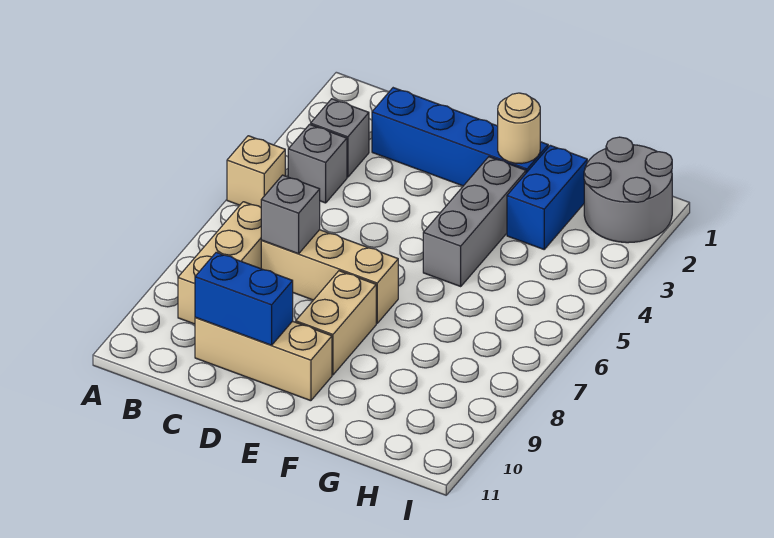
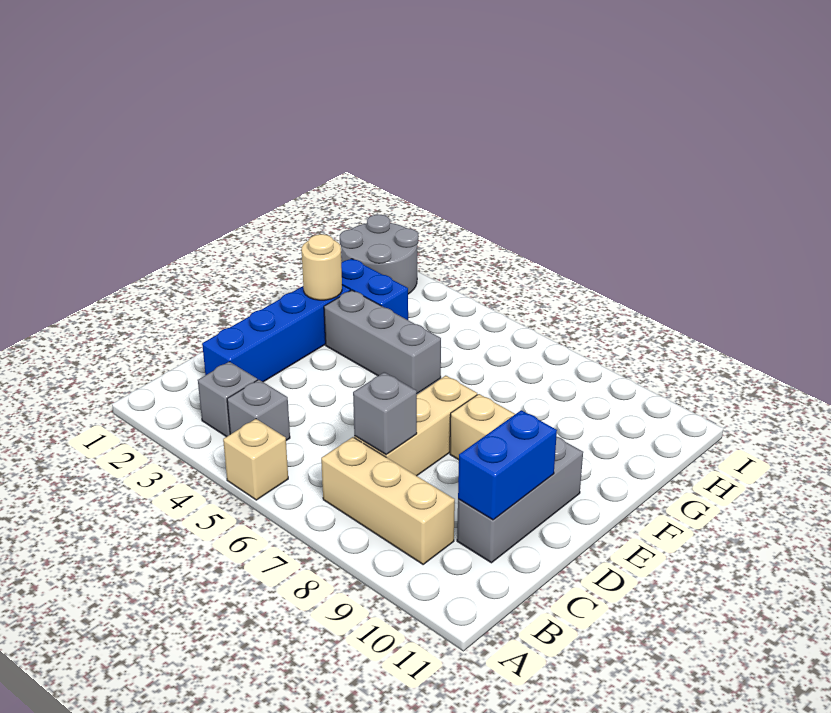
tan 1x3 brick [195,317,332,401] -> grey 1x3 brick [457,436,583,563]

